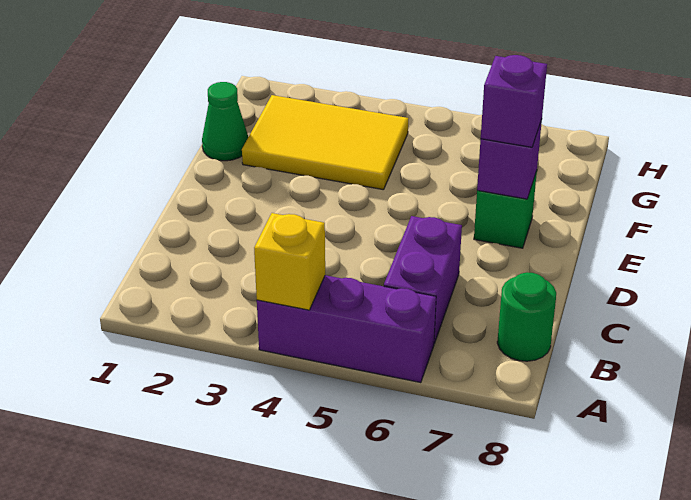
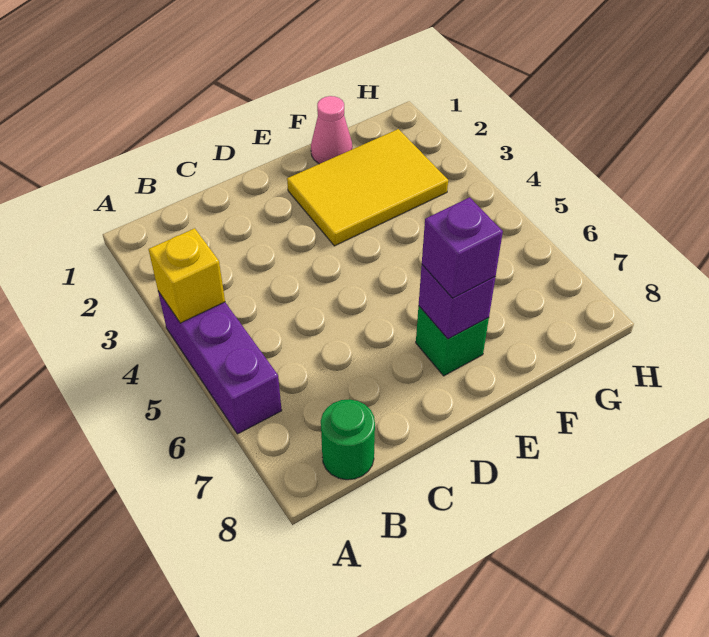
purple 1x2 brick [384,216,462,344] -> none
green 1x1 cone [202,82,248,161] -> pink 1x1 cone [311,96,353,164]
yellow 2x3 tile [242,95,408,190] -> yellow 2x3 tile turned to [287,129,448,246]

